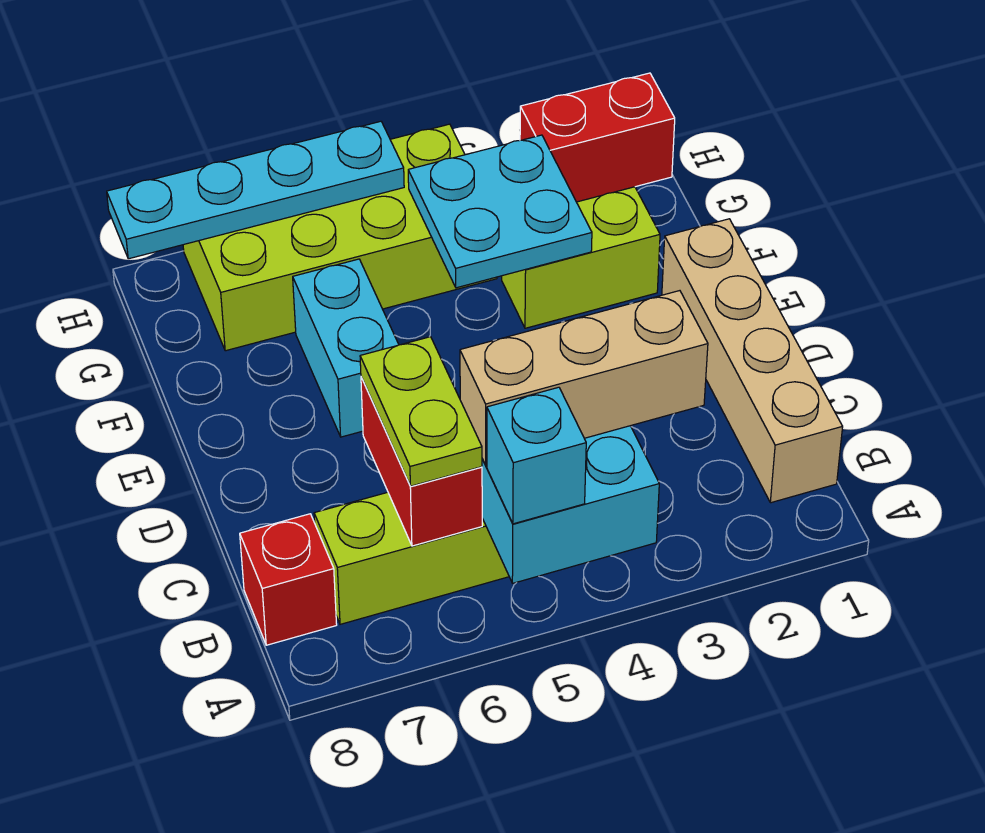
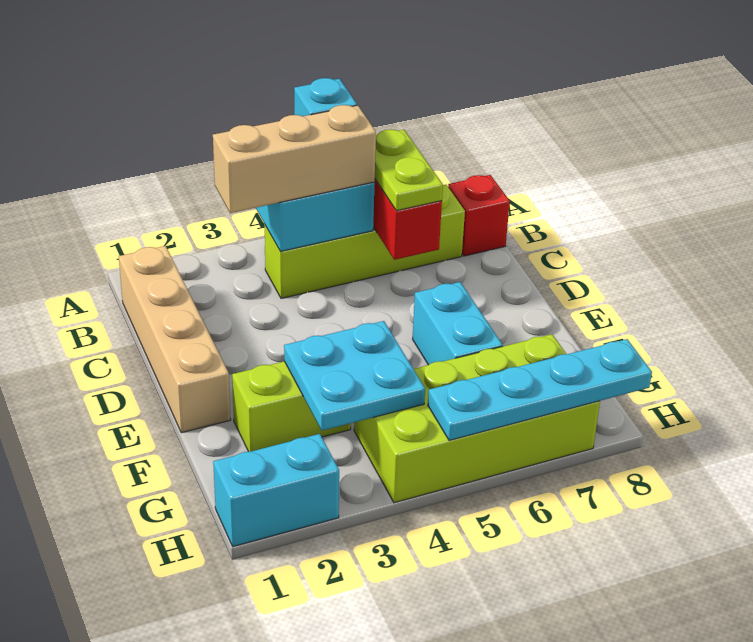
red 1x2 brick [520,73,675,202] -> cyan 1x2 brick [213,434,339,547]

